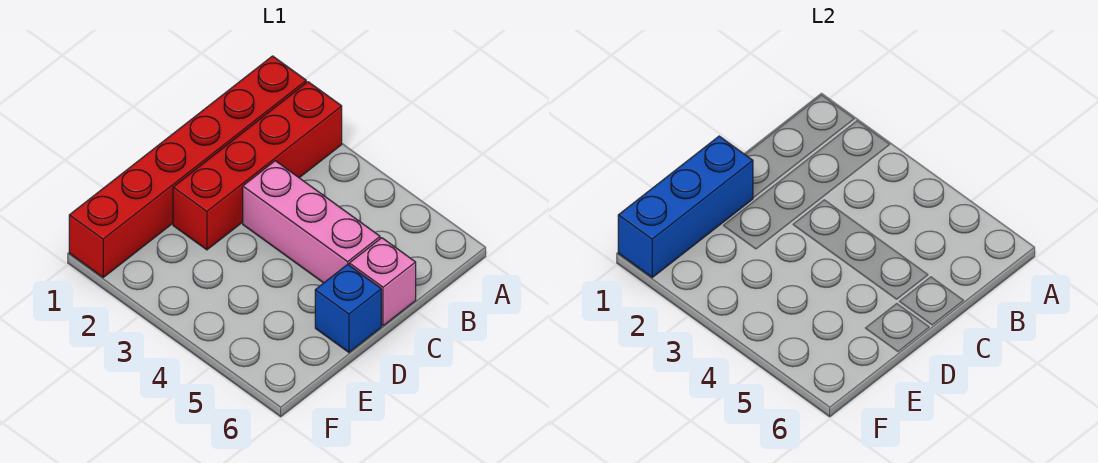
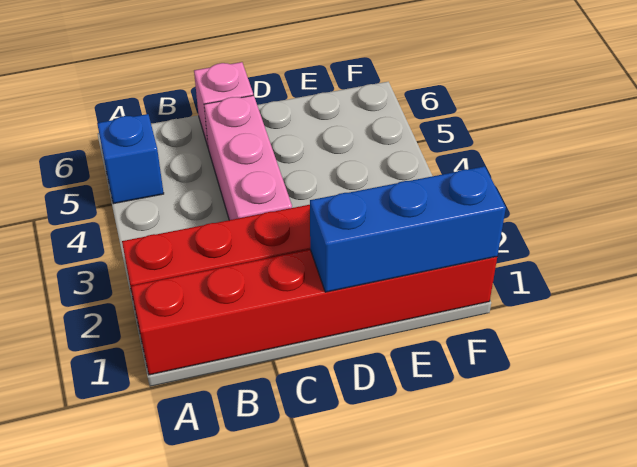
blue 1x1 brick [315,264,381,352] -> blue 1x1 brick moved to [97,114,164,204]

